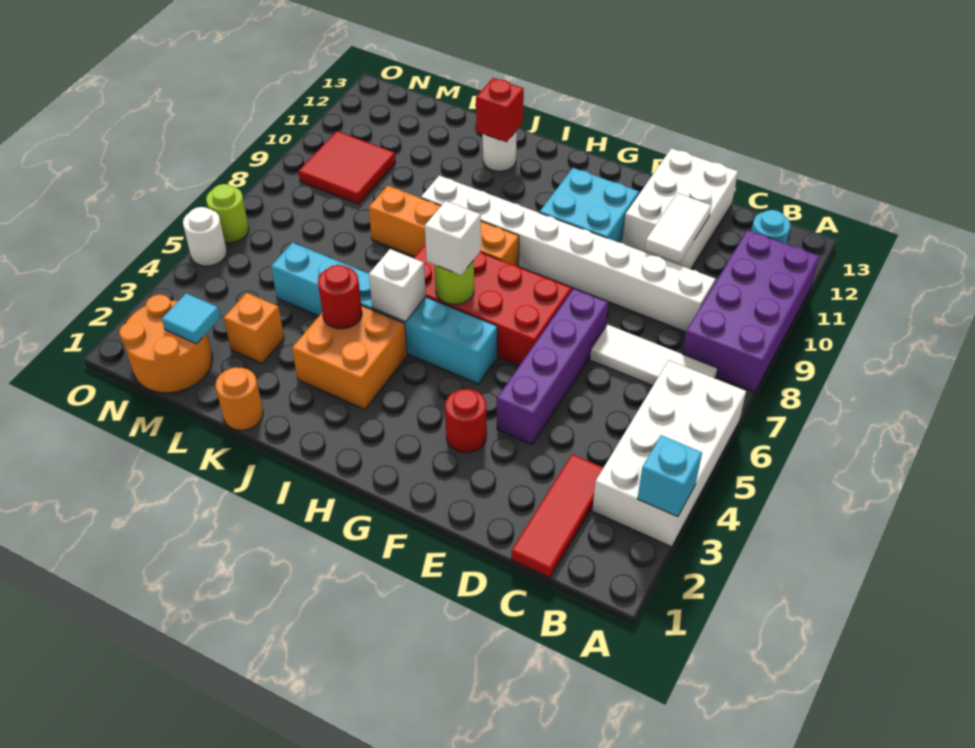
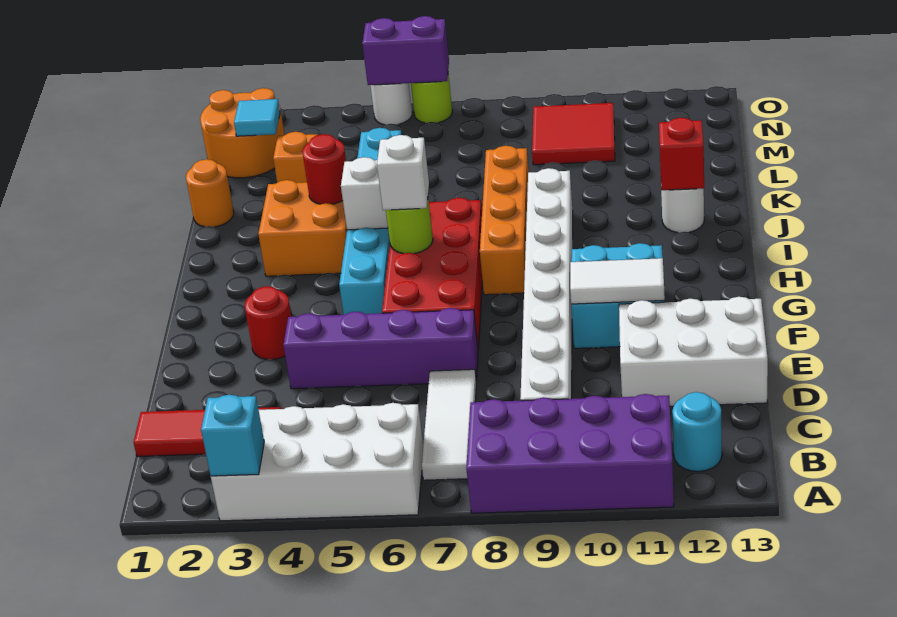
white 1x2 tile [645,193,711,263] -> white 1x2 tile moved to [570,258,665,304]
none -> purple 1x2 brick [362,16,449,85]

